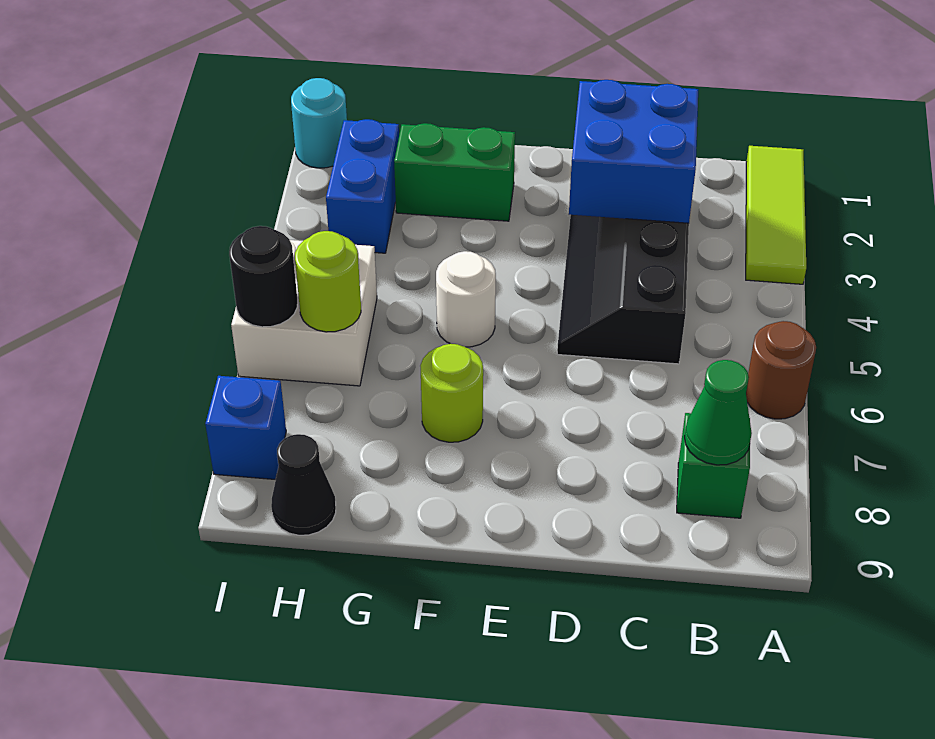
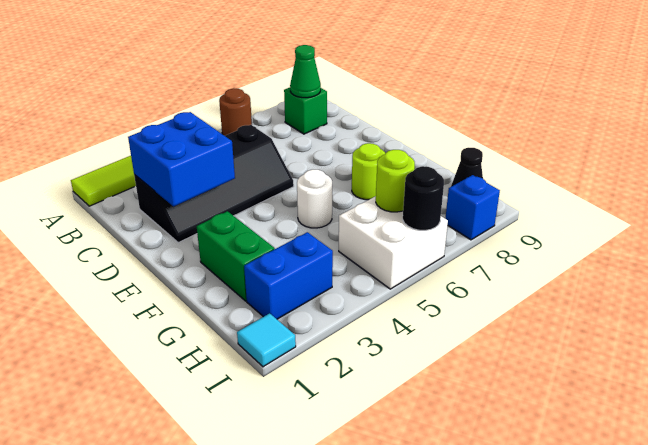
cyan 1x1 round brick [291,78,347,168] -> cyan 1x1 tile [237,313,296,367]

